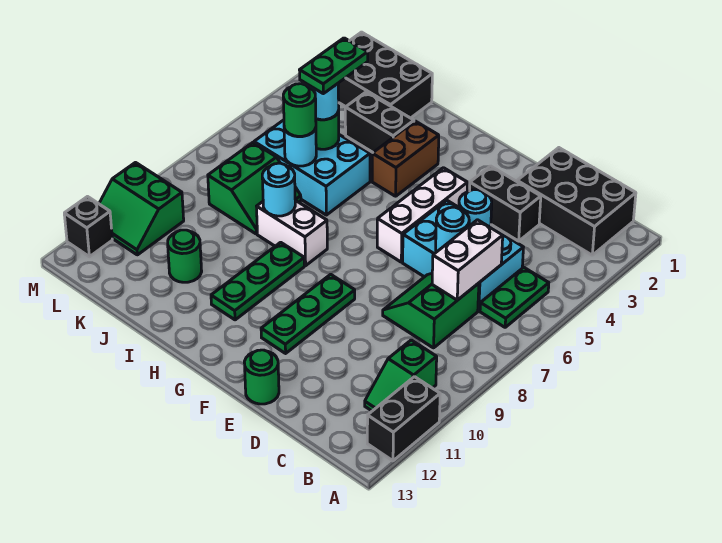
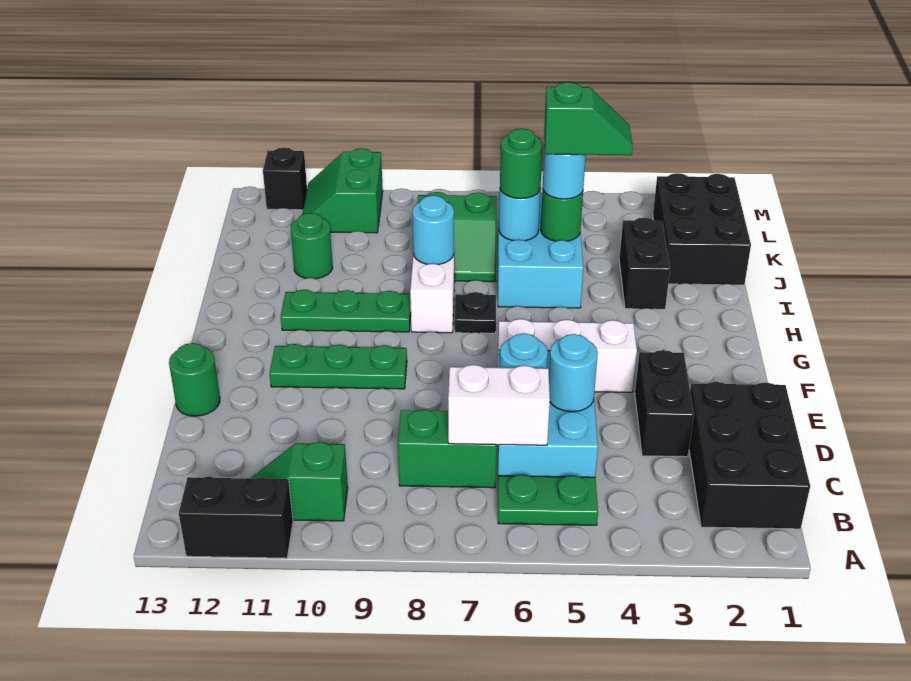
brown 1x2 brick [372,121,439,196] -> none
none -> black 1x1 plate [455,292,496,333]
green 1x2 plate [300,38,368,94] -> green 1x2 slope [544,82,633,155]

